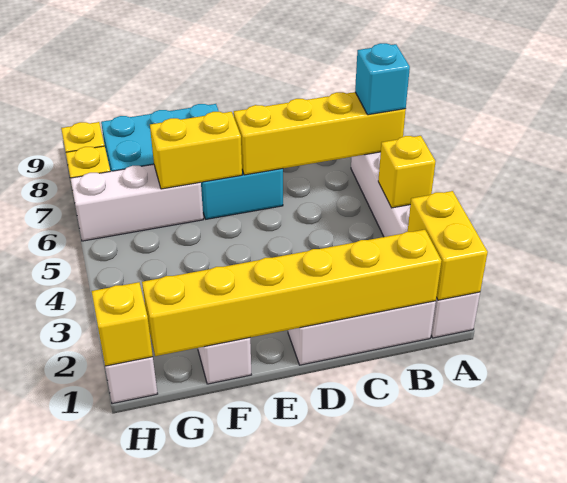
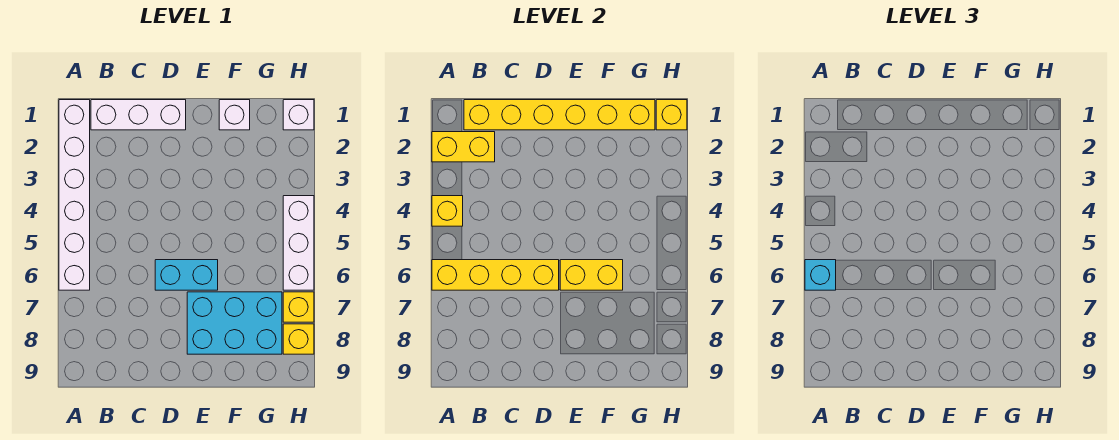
yellow 1x2 brick [408,191,488,300] -> yellow 1x2 brick turned to [432,132,495,162]
white 1x3 brick [70,164,203,241] -> white 1x3 brick turned to [283,196,314,290]

